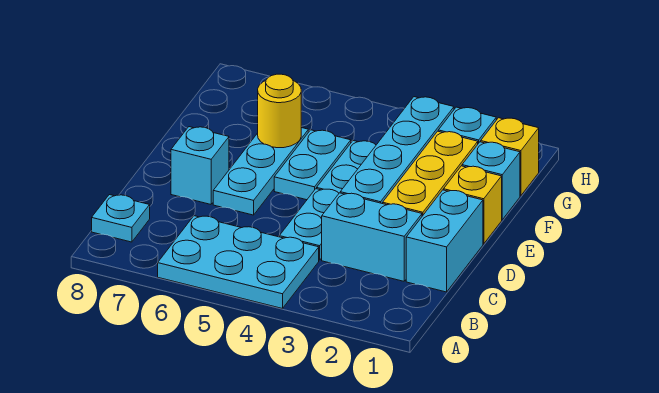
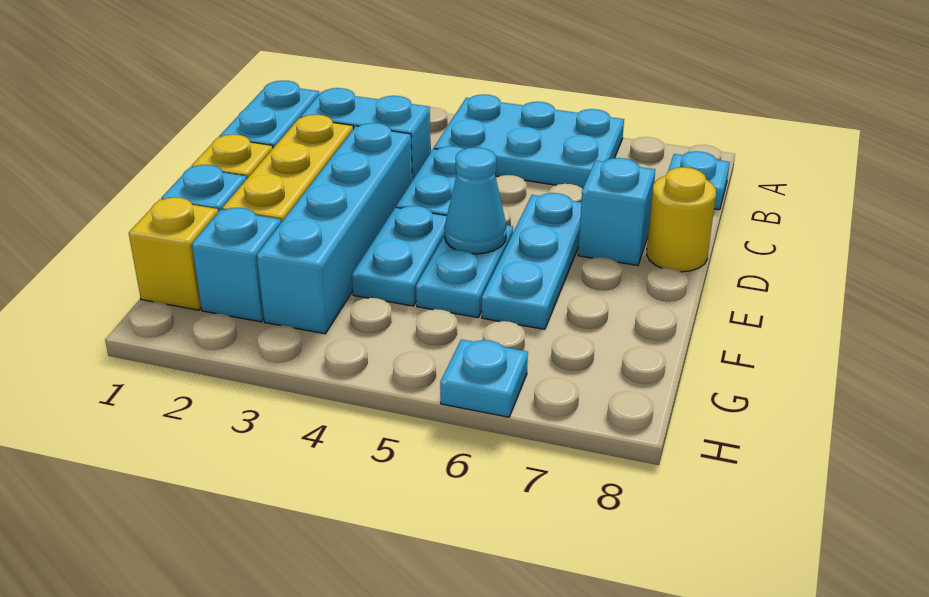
none -> cyan 1x1 cone [444,147,506,254]
yellow 1x1 round brick [258,74,301,148] -> yellow 1x1 round brick moved to [647,167,716,272]
none -> cyan 1x1 plate [440,339,528,417]

